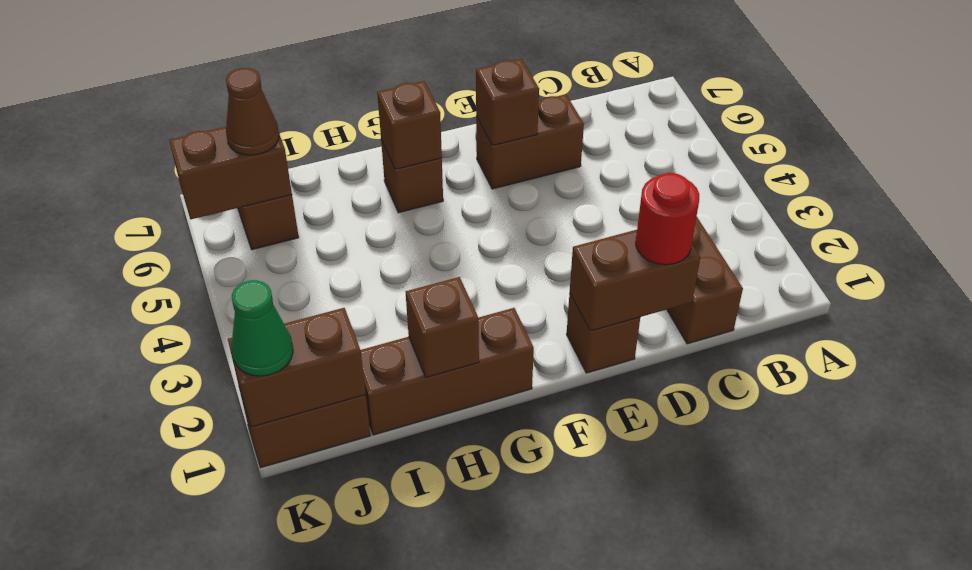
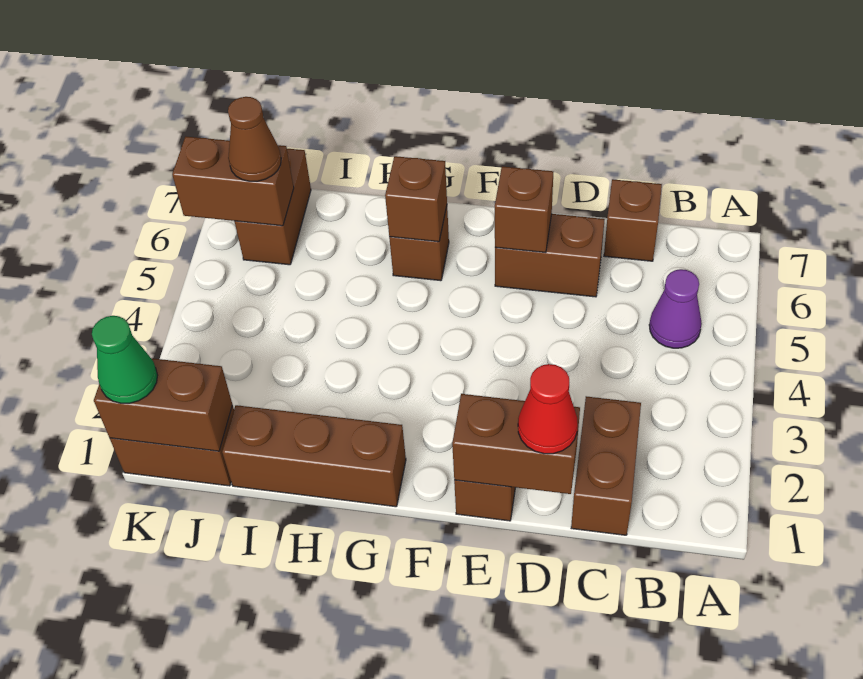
none -> purple 1x1 cone [649,269,702,348]
red 1x1 round brick [636,173,699,265] -> red 1x1 cone [518,364,578,454]
brown 1x1 brick [406,277,479,377] -> brown 1x1 brick moved to [604,179,662,261]

